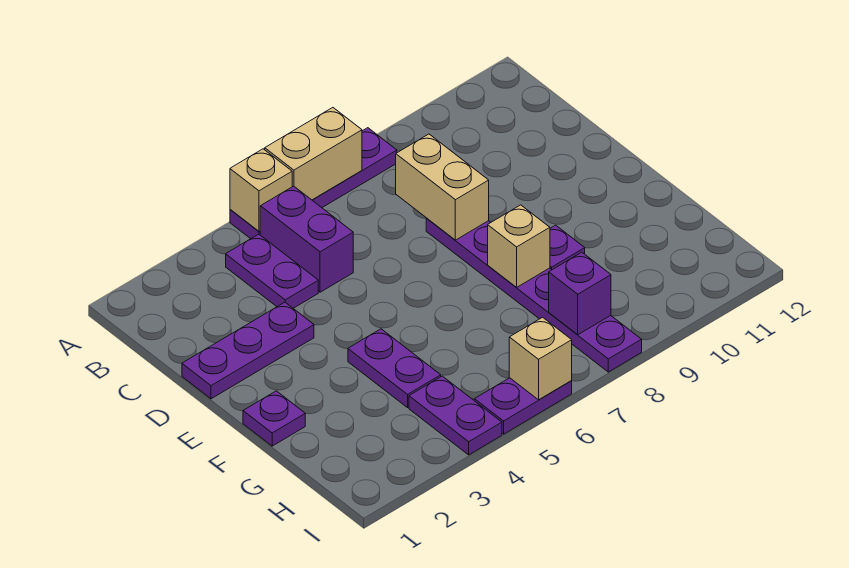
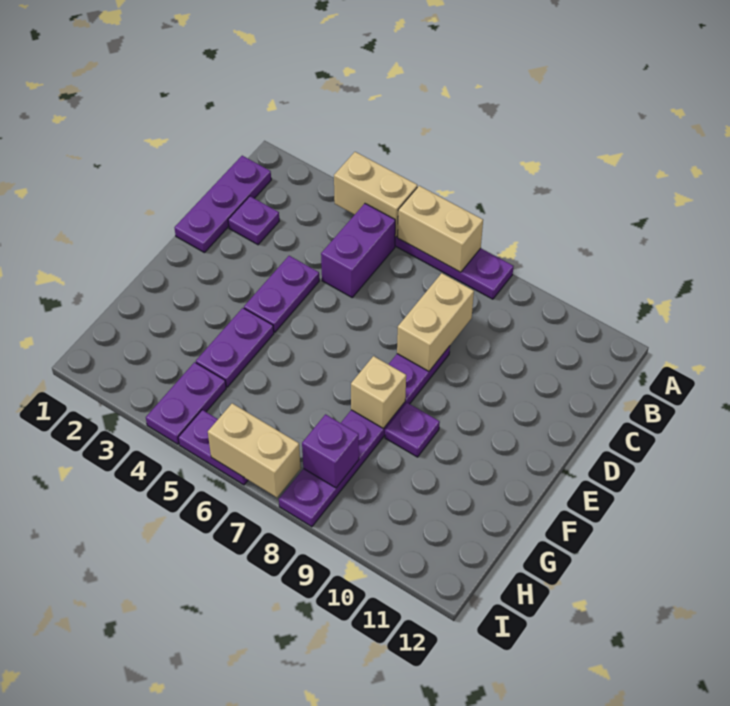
tan 1x1 brick [230,149,292,231] -> tan 1x2 brick [334,152,417,237]
purple 1x2 plate [226,234,318,308] -> purple 1x2 plate moved to [244,256,319,332]
purple 1x3 plate [182,302,314,399] -> purple 1x3 plate turned to [175,156,271,253]
purple 1x1 plate [243,391,305,446] -> purple 1x1 plate moved to [228,196,279,245]
tan 1x1 brick [509,317,572,400] -> tan 1x2 brick [208,403,301,497]

